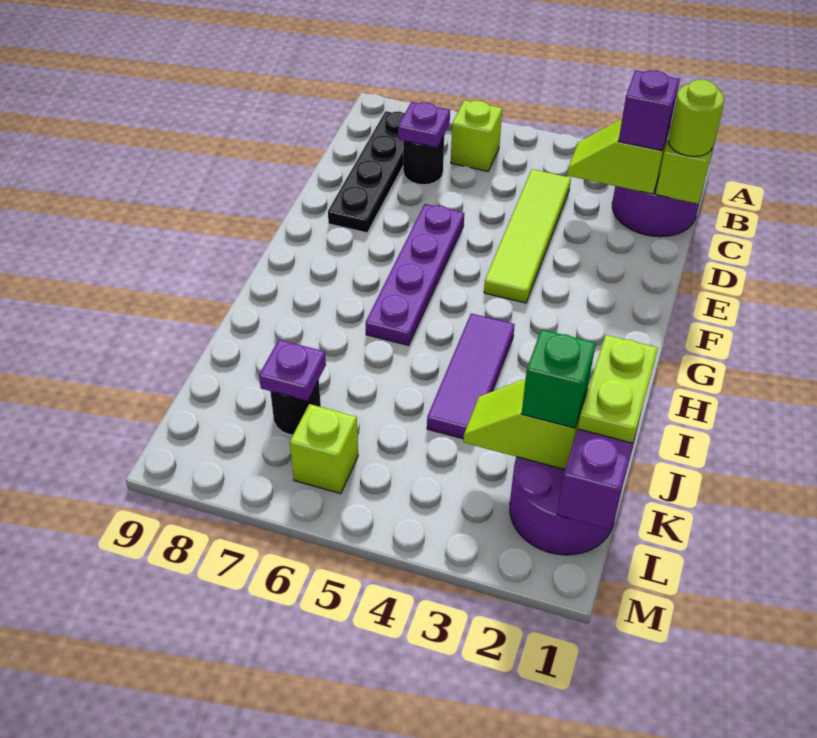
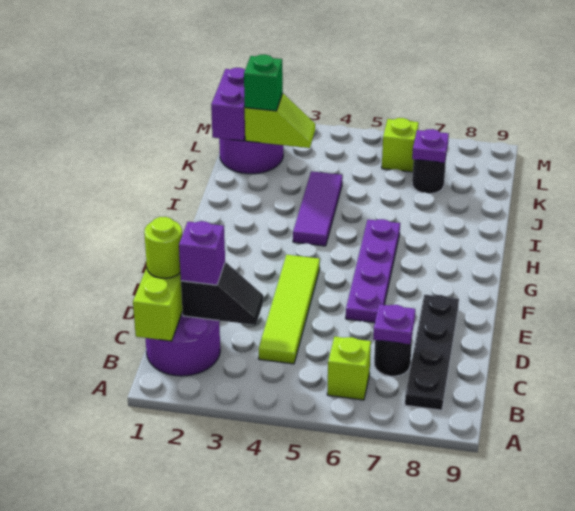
lime 1x2 slope [567,119,670,194] -> black 1x2 slope [181,262,263,325]
lime 1x2 plate [578,335,658,443] -> none

